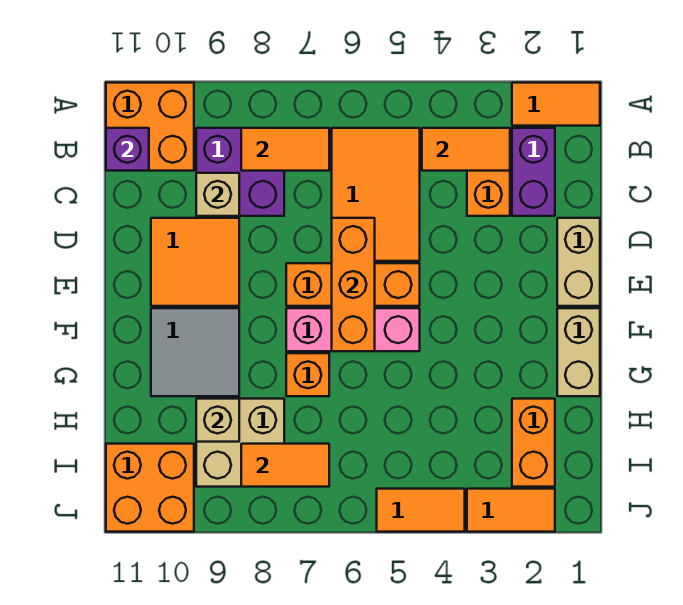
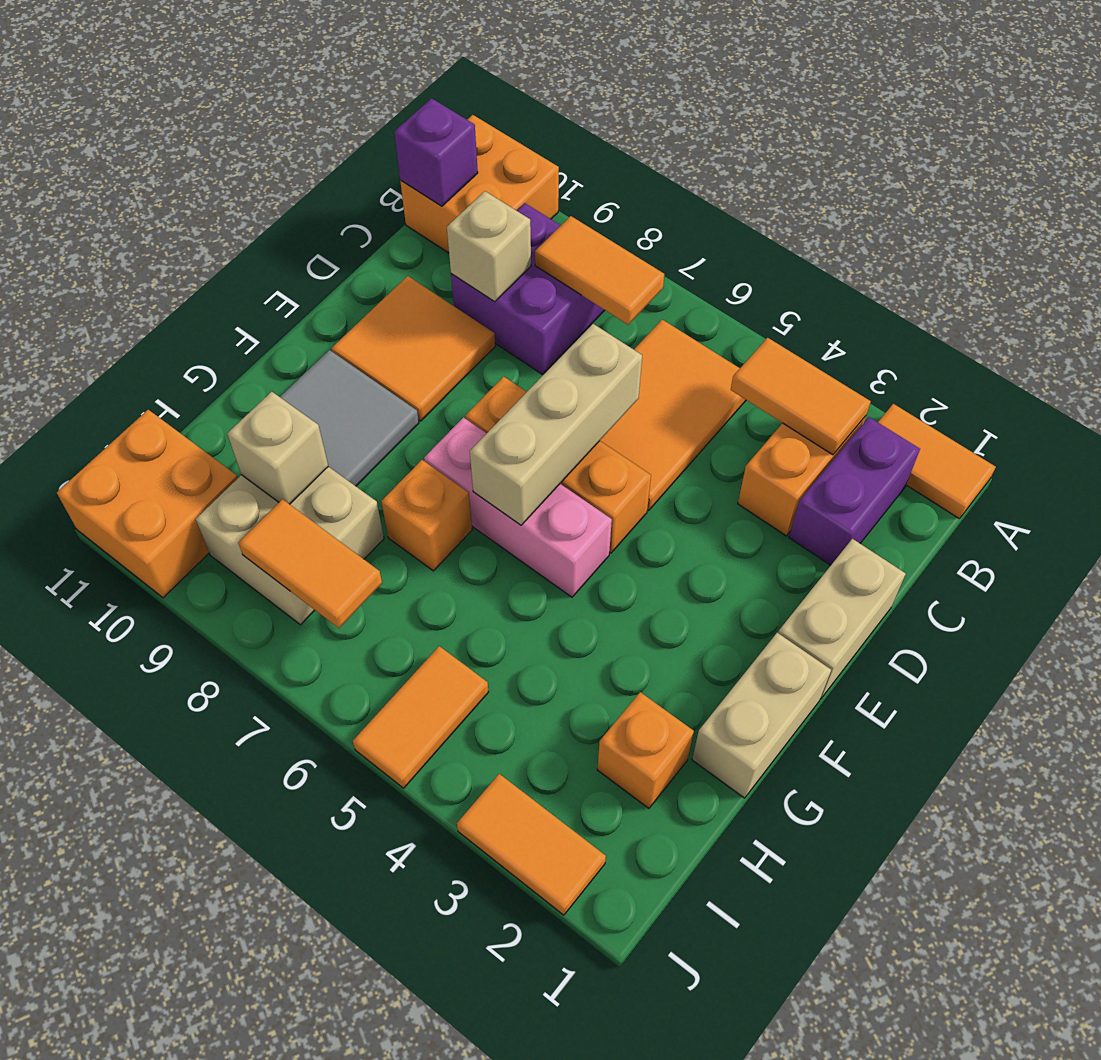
orange 1x3 brick [332,218,375,351] -> tan 1x3 brick [470,324,642,525]
orange 1x2 brick [512,399,555,487] -> orange 1x1 brick [597,692,694,808]
orange 1x2 tile [377,489,465,532] -> orange 1x2 tile turned to [353,646,488,788]

